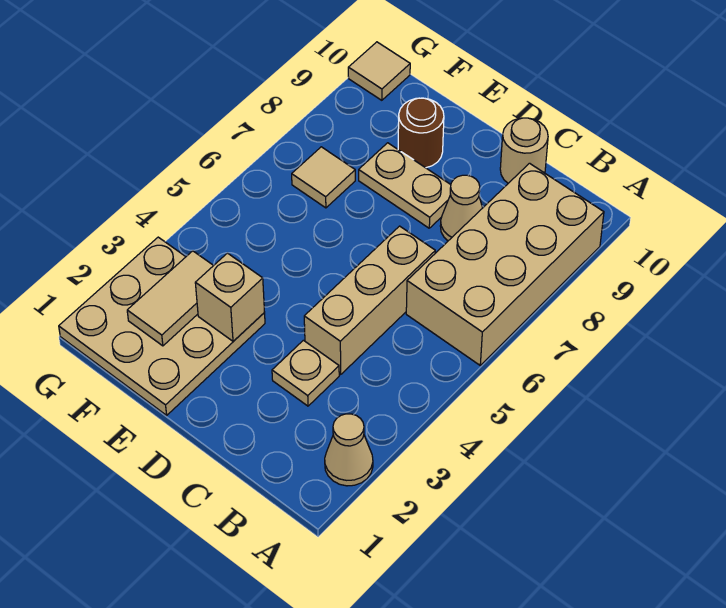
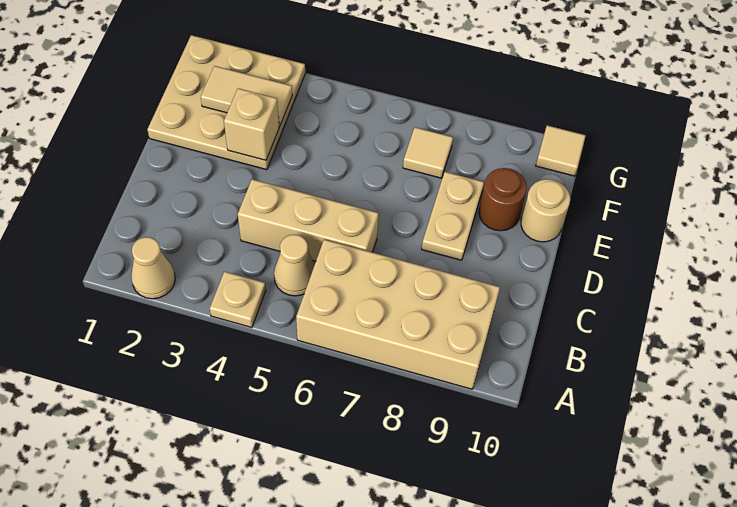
tan 1x1 plate [272,340,339,406] -> tan 1x1 plate moved to [210,272,266,328]
tan 1x1 cone [440,175,482,241] -> tan 1x1 cone moved to [274,235,314,296]
tan 1x1 round brick [500,118,548,183] -> tan 1x1 round brick moved to [521,179,570,242]

